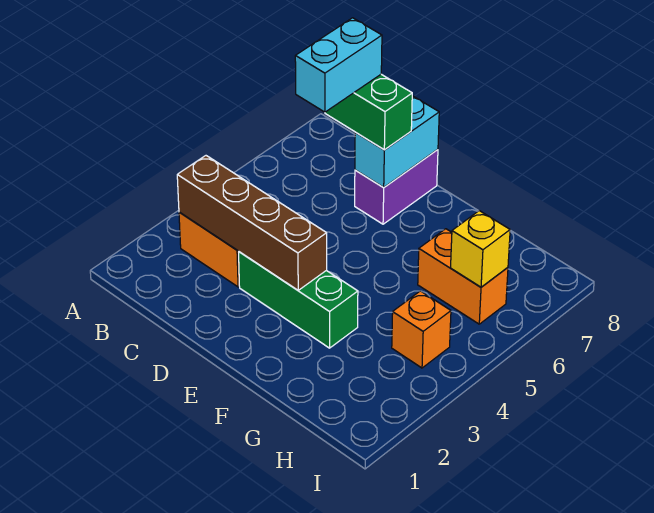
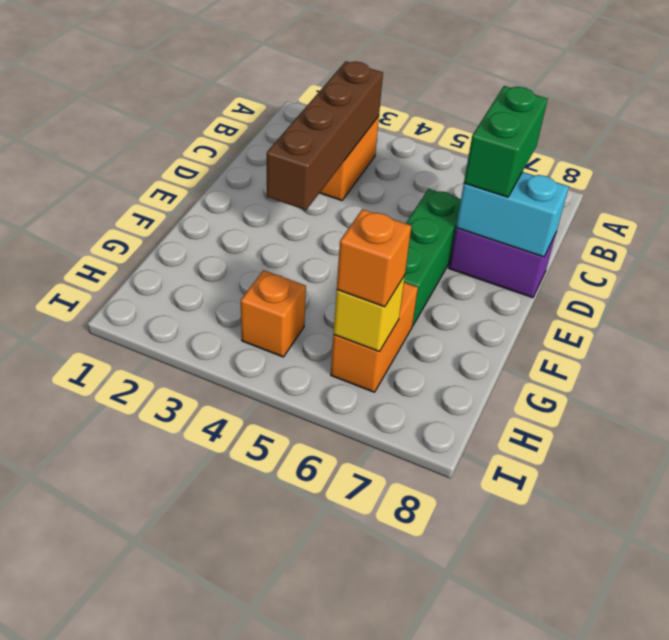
cyan 1x2 brick [295,18,382,112] -> none
green 1x3 brick [239,252,358,348] -> green 1x3 brick moved to [404,189,461,326]
none -> orange 1x1 brick [337,209,411,307]

